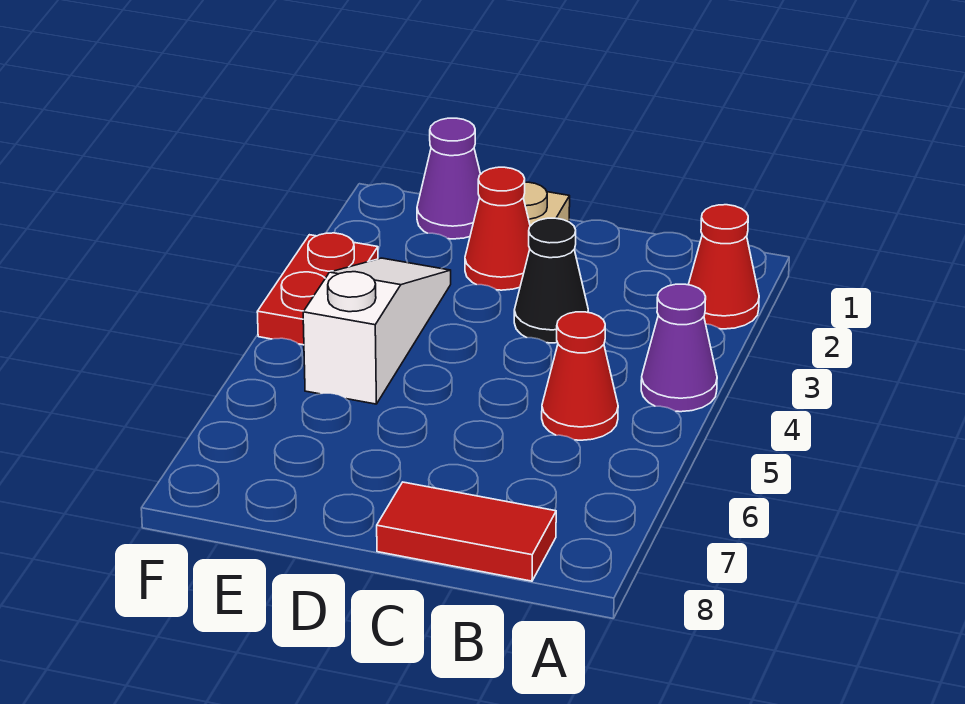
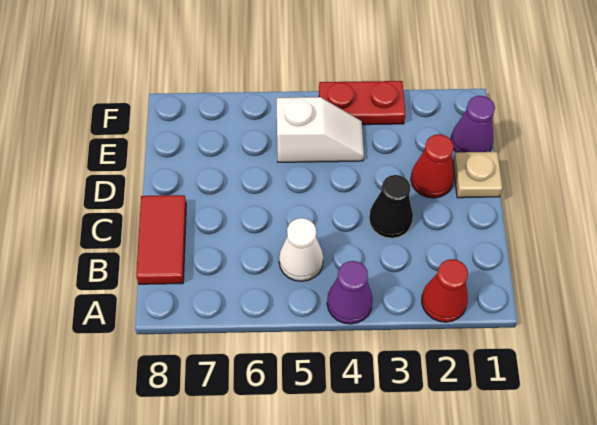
red 1x1 cone [542,312,618,440] -> white 1x1 cone [279,218,323,281]
white 1x3 slope [303,258,451,404] -> white 1x2 slope [277,97,364,162]

